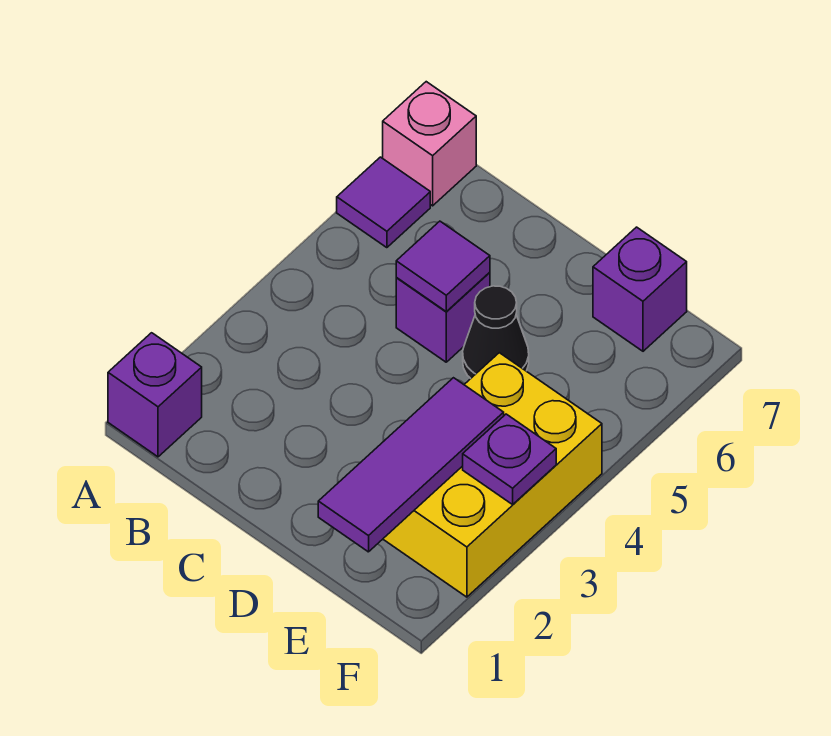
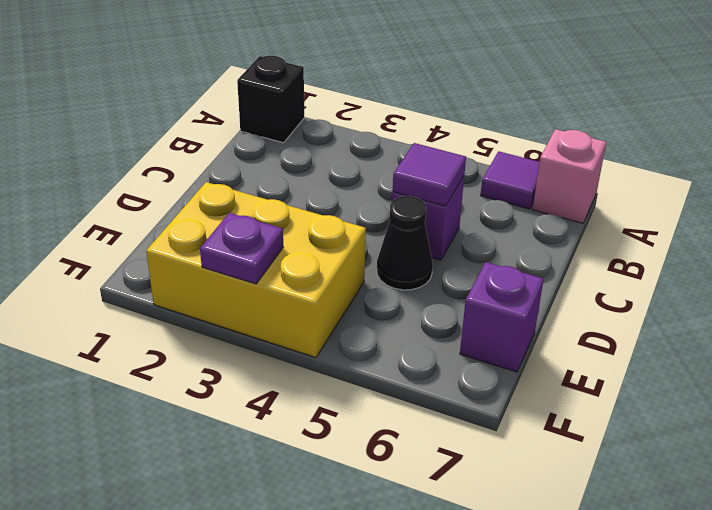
purple 1x1 brick [108,333,202,457] -> black 1x1 brick [237,56,304,143]
purple 1x3 tile [318,378,504,552] -> none

